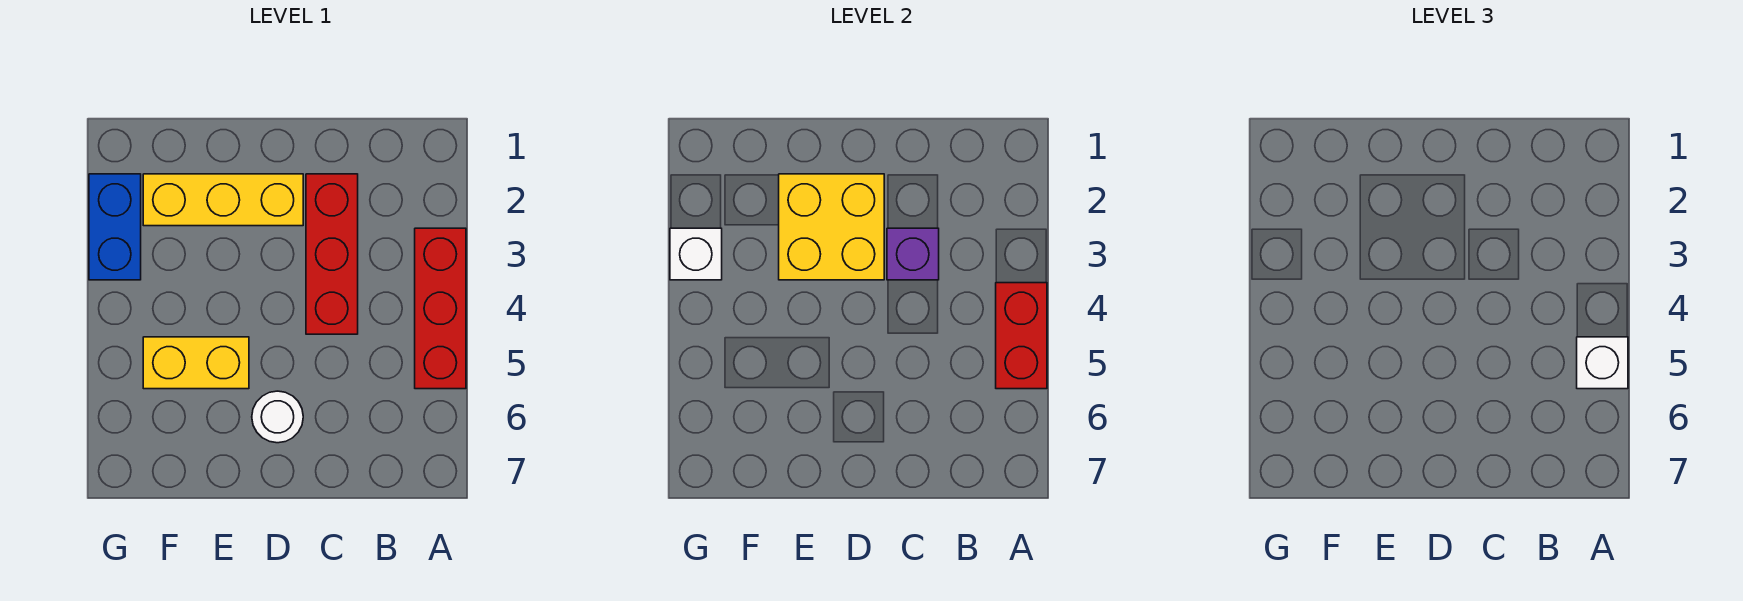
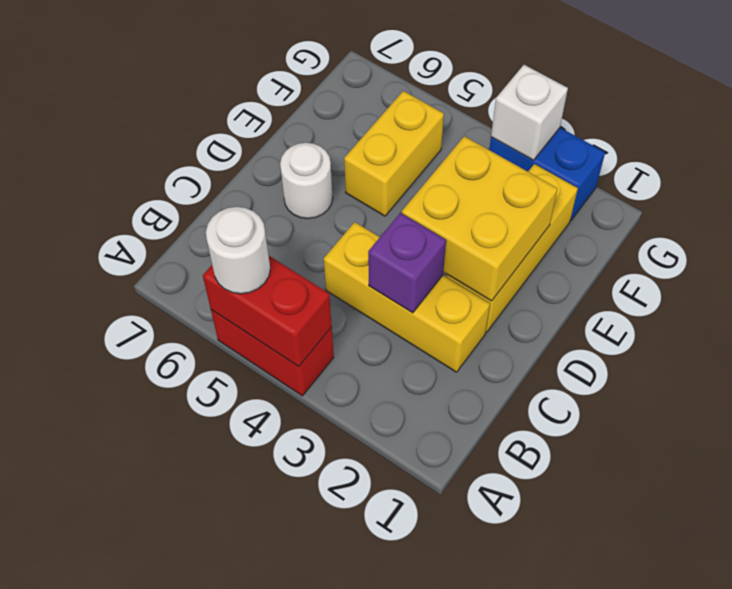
red 1x3 brick [415,228,466,389] -> red 1x2 brick [211,310,334,396]
white 1x1 brick [1577,337,1628,389] -> white 1x1 round brick [206,207,270,294]
red 1x3 brick [306,174,358,334] -> yellow 1x3 brick [324,222,490,372]

